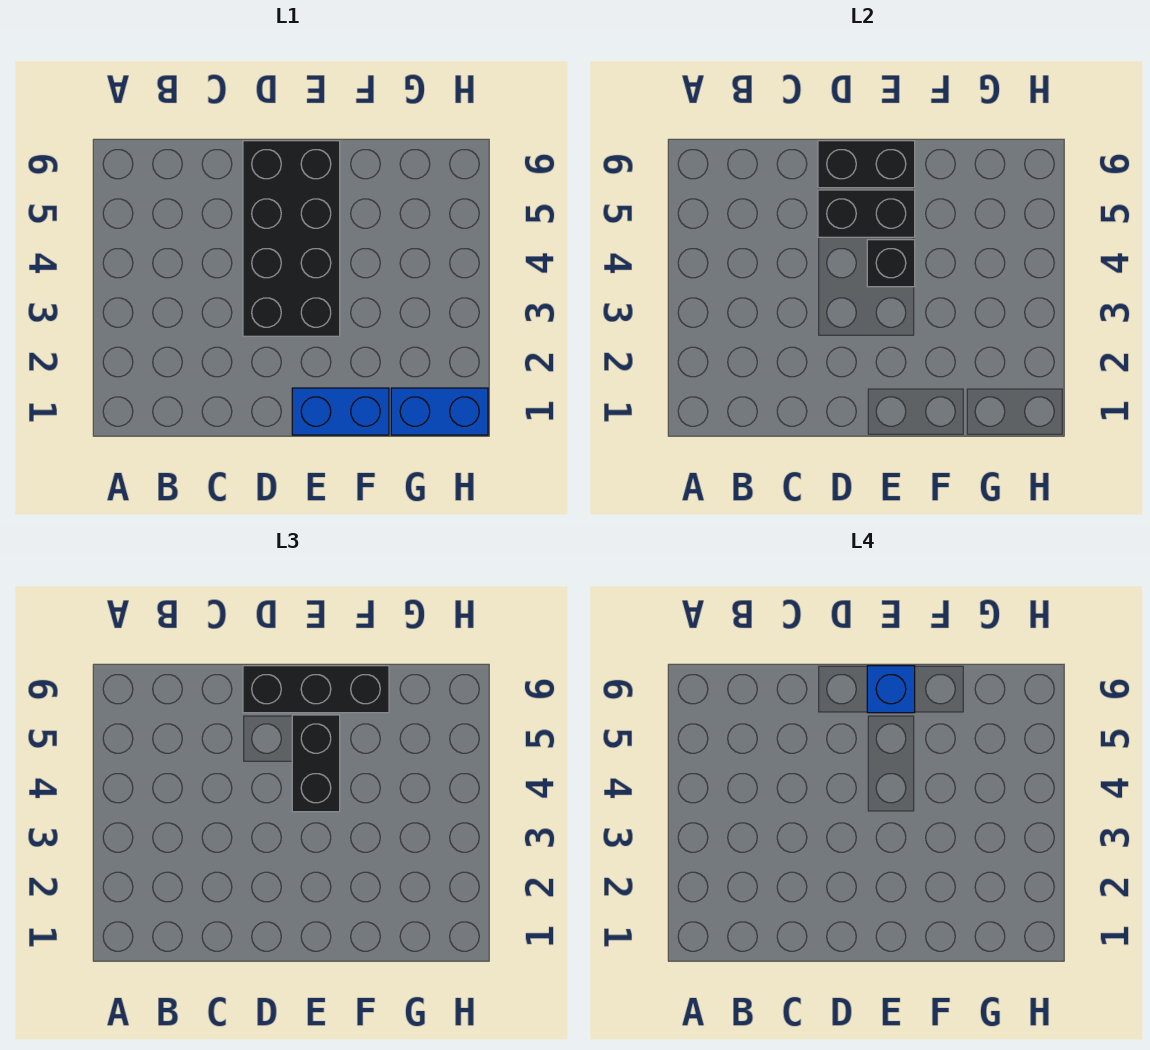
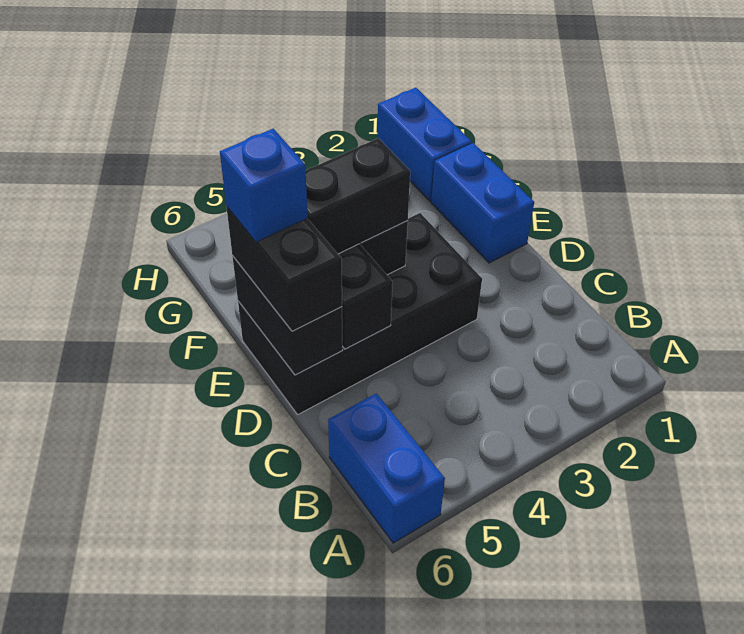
none -> blue 1x2 brick [328,393,445,543]
black 1x3 brick [243,666,389,713] -> black 1x2 brick [226,206,342,331]

